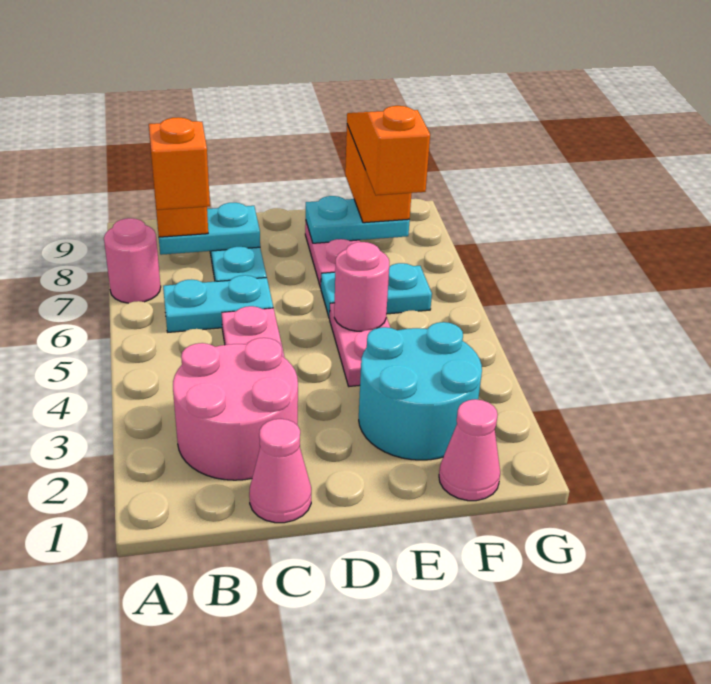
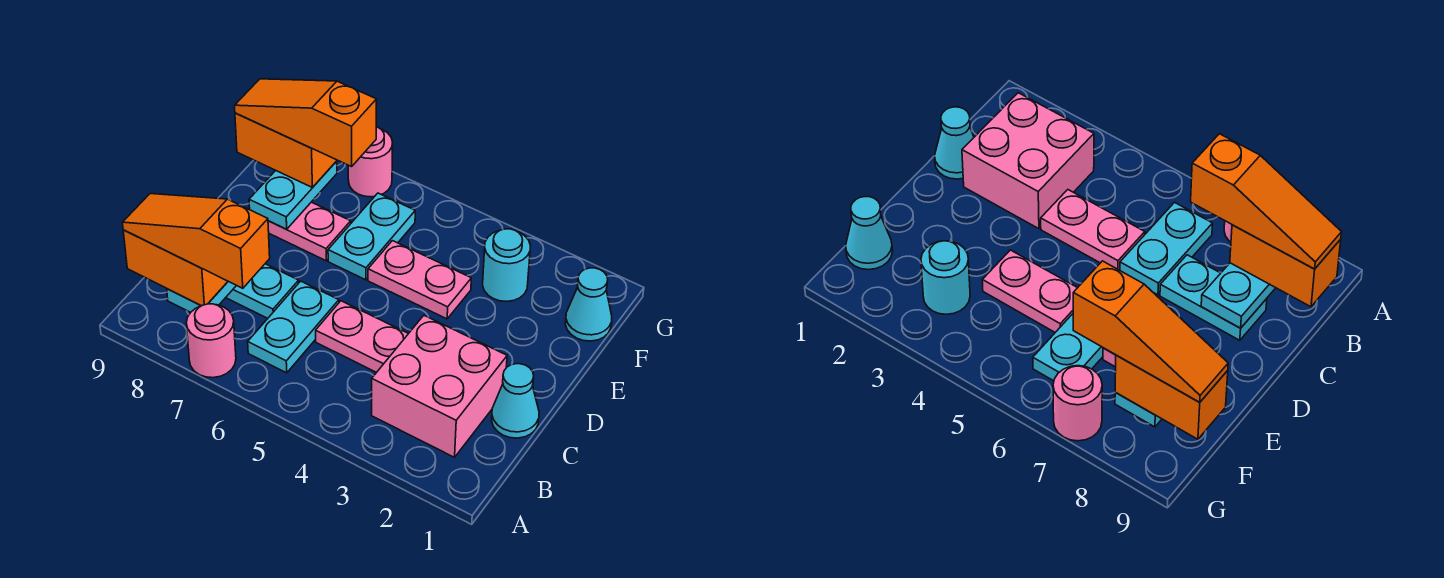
pink 2x2 round brick [173,338,298,480] -> pink 2x2 brick [372,316,507,457]
pink 1x1 cone [249,419,311,523] -> cyan 1x1 cone [491,364,539,438]
cyan 2x2 round brick [359,322,482,460] -> cyan 1x1 round brick [483,229,531,301]
pink 1x1 round brick [334,242,389,331] -> pink 1x1 round brick moved to [348,127,393,197]
pink 1x1 cone [439,399,500,501] -> cyan 1x1 cone [565,268,612,341]

